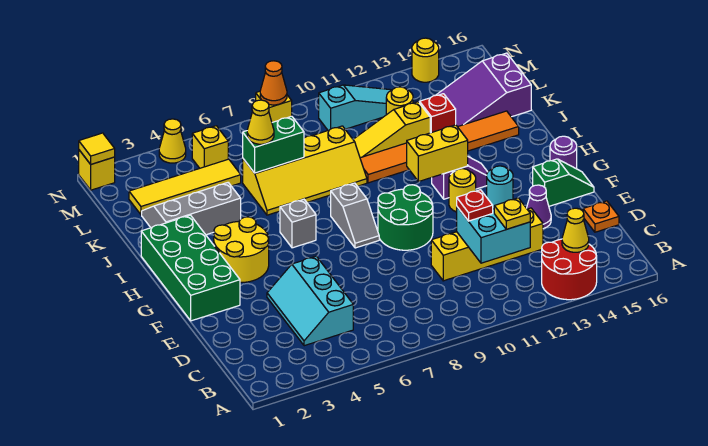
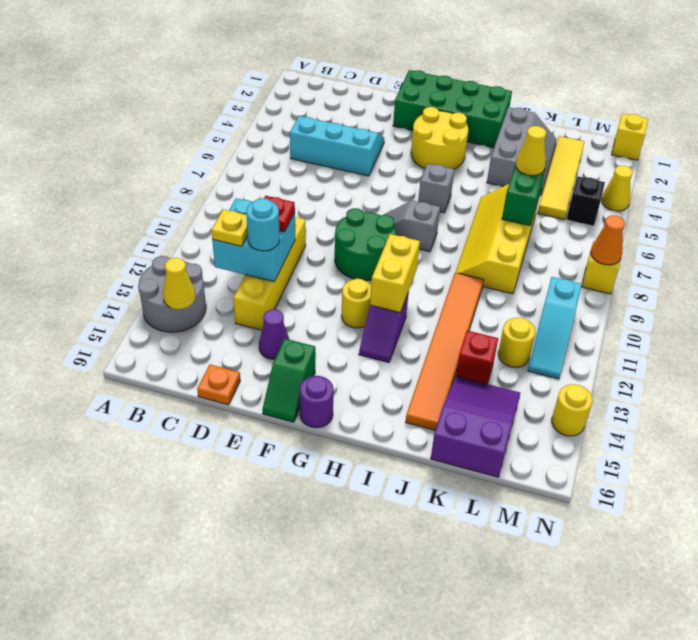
red 2x2 round brick [542,239,597,300] -> grey 2x2 round brick [138,256,206,332]
yellow 1x3 slope [353,102,430,158] -> none
yellow 1x1 brick [192,126,228,168] -> black 1x1 brick [566,176,605,226]
yellow 1x1 tile [79,133,115,164] -> none

